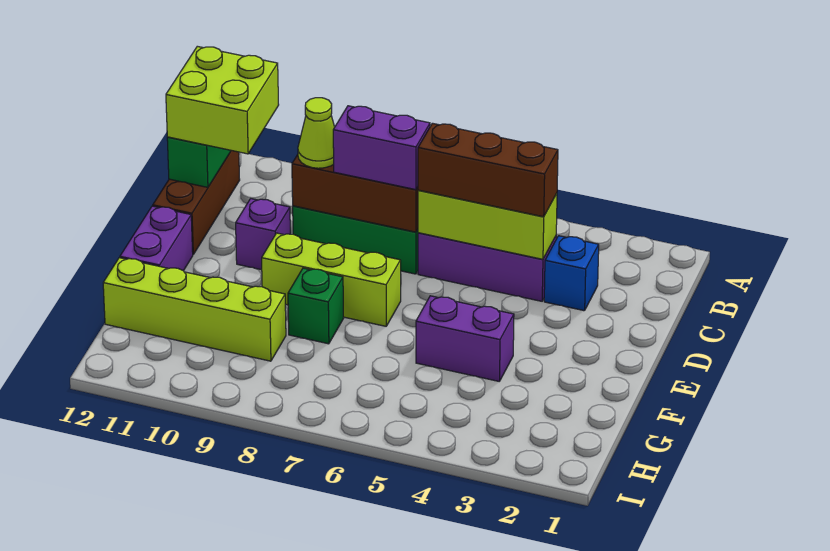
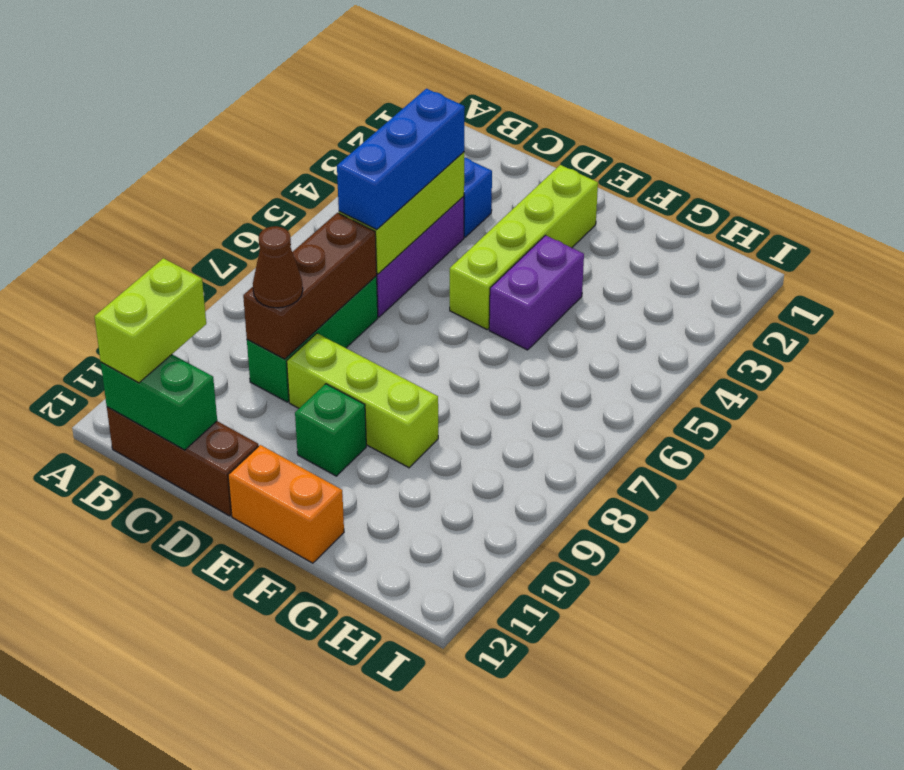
lime 2x2 brick [166,46,279,154] -> lime 1x2 brick [94,258,206,383]
brown 1x3 brick [418,123,558,217] -> blue 1x3 brick [337,89,465,229]
purple 1x2 brick [333,106,430,190] -> none
lime 1x1 cone [298,98,335,168] -> brown 1x1 cone [253,226,303,308]
purple 1x1 brick [236,199,290,270] -> none
lime 1x3 brick [262,233,401,326] -> lime 1x3 brick turned to [287,333,438,468]
purple 1x2 brick [120,206,193,271] -> orange 1x2 brick [228,445,344,563]
green 1x1 brick [288,268,343,344] -> green 1x1 brick moved to [295,384,366,476]
lime 1x4 brick [103,258,286,361] -> lime 1x4 brick moved to [450,165,598,329]

